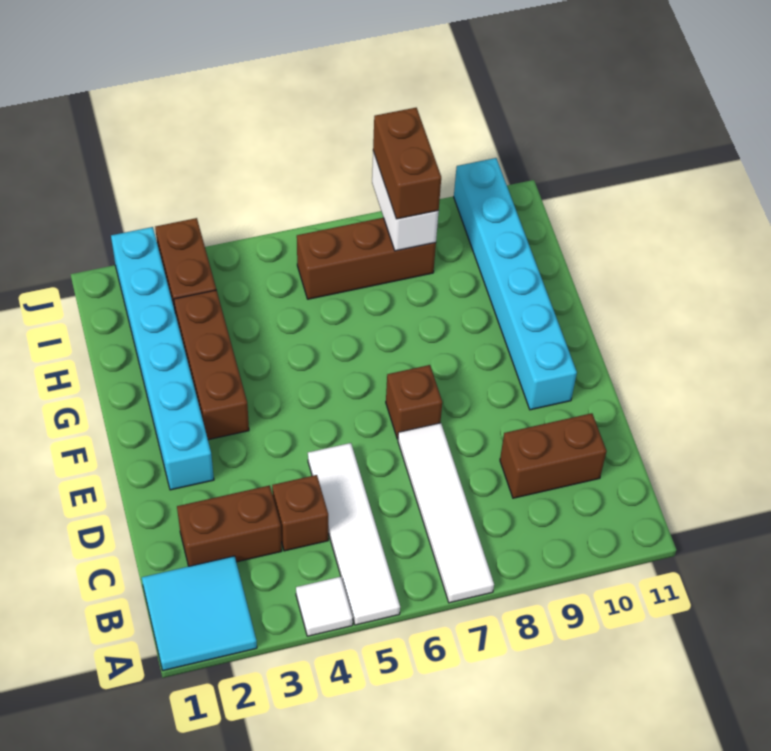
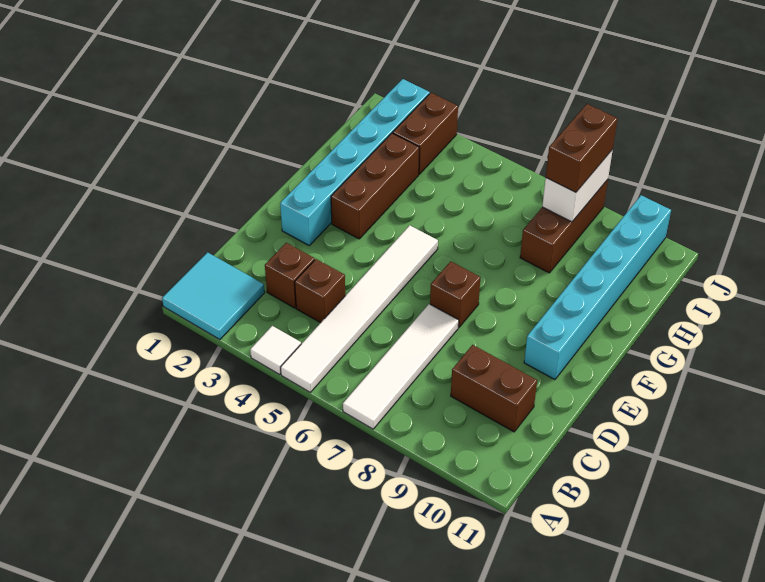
white 1x4 tile [308,443,400,625] -> white 1x6 tile [281,225,438,392]
brown 1x2 brick [177,485,282,566] -> brown 1x1 brick [265,243,315,308]
brown 1x3 brick [297,218,436,299] -> brown 1x3 brick turned to [520,179,608,273]

